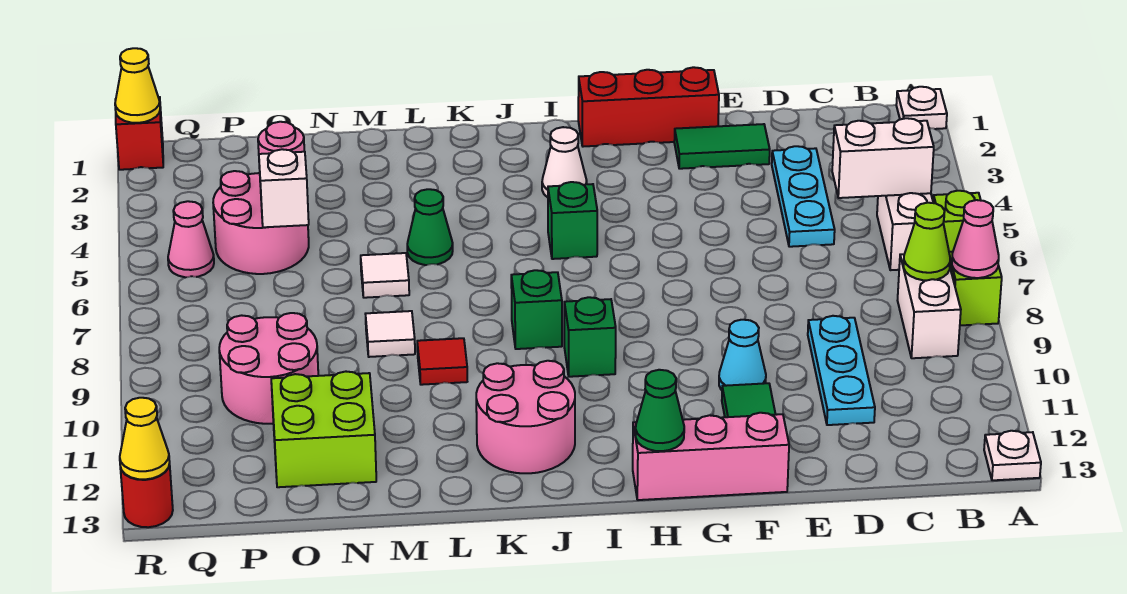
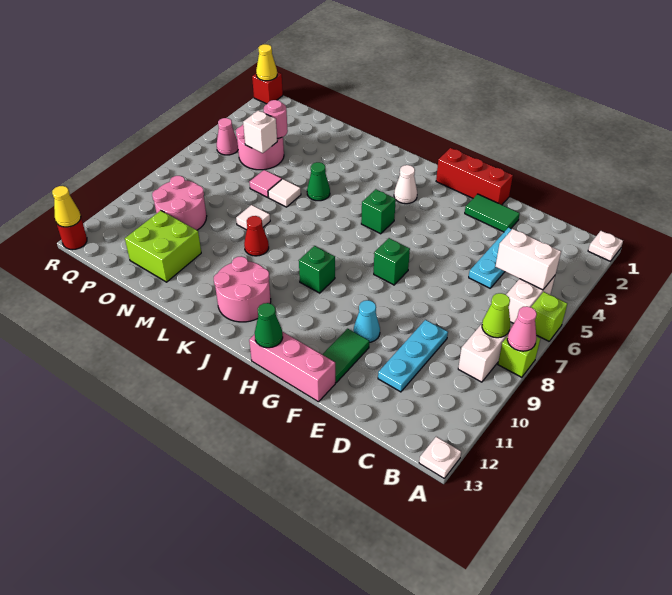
green 1x1 brick [511,270,562,349] -> green 1x1 brick moved to [374,238,410,285]
red 1x1 tile [417,338,467,385] -> red 1x1 cone [244,216,269,256]
none -> pink 1x1 tile [250,170,282,197]

